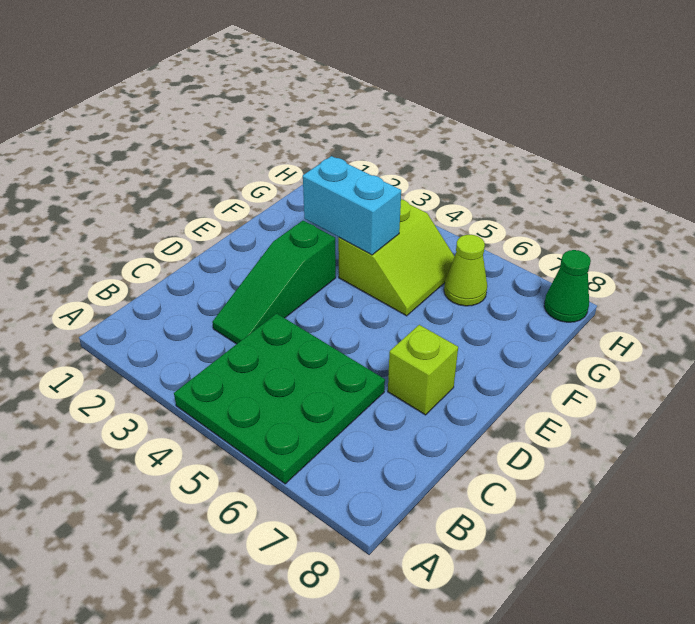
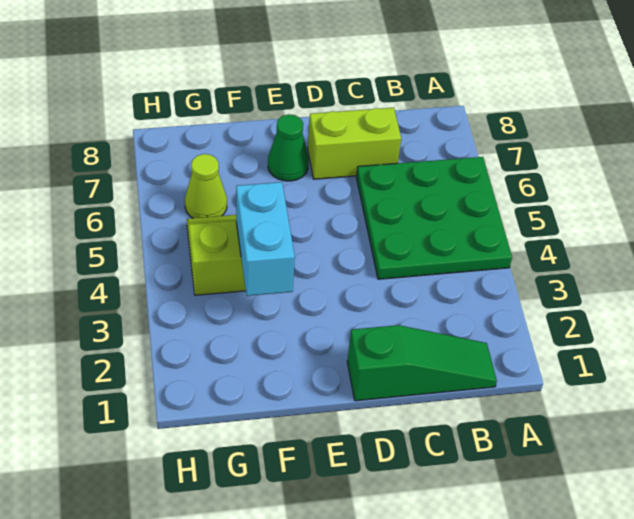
green 1x3 slope [212,221,336,344] -> green 1x3 slope moved to [347,325,497,401]
lime 1x1 brick [388,325,458,415] -> lime 1x2 brick [308,108,401,179]
green 1x1 cone [544,250,591,322] -> green 1x1 cone moved to [268,114,309,181]

